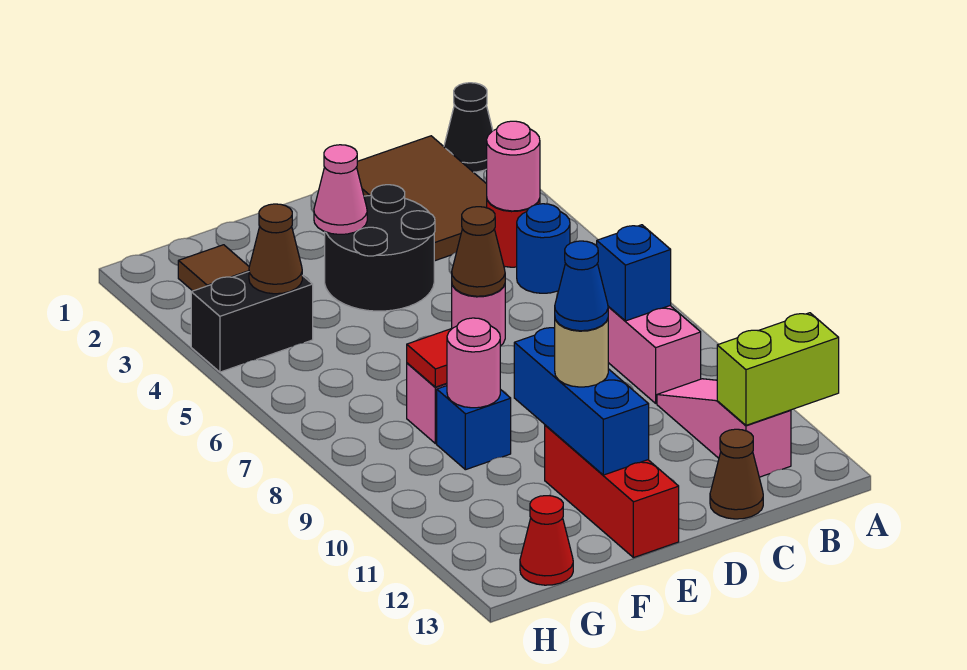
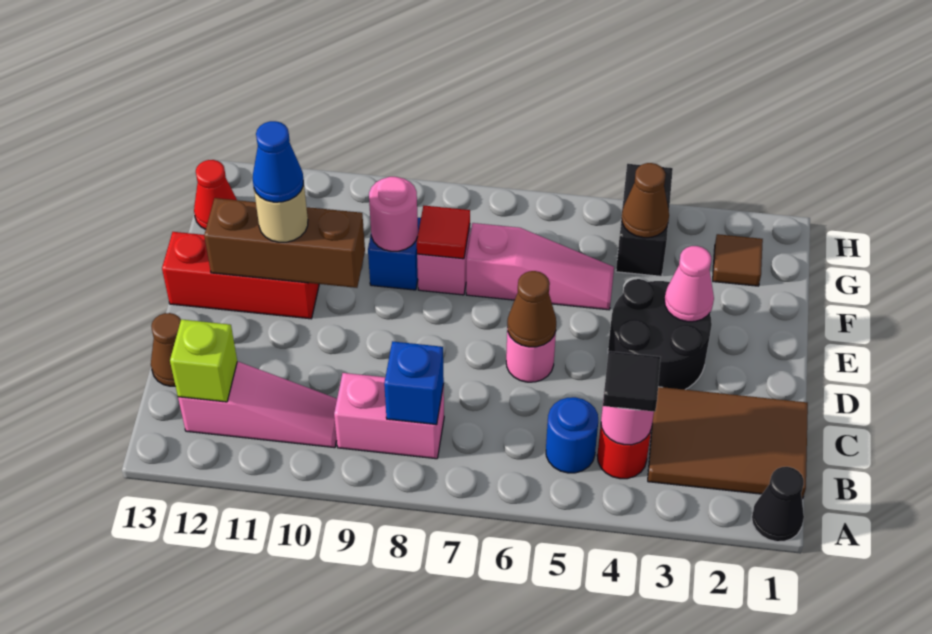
lime 1x2 brick [717,313,839,425] -> lime 1x1 brick [170,319,237,402]
none -> black 1x1 tile [603,351,661,412]
blue 1x3 brick [514,328,649,475] -> brown 1x3 brick [204,198,365,288]
none -> pink 1x3 slope [466,223,614,310]

